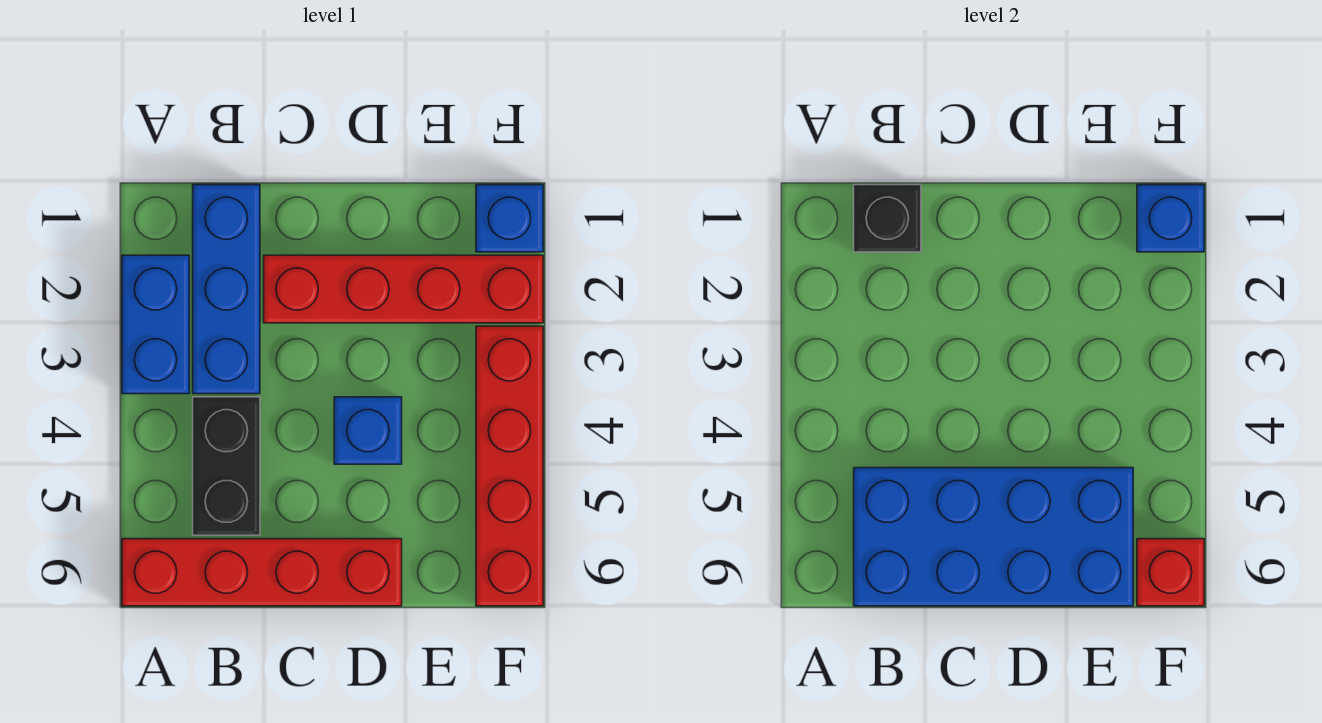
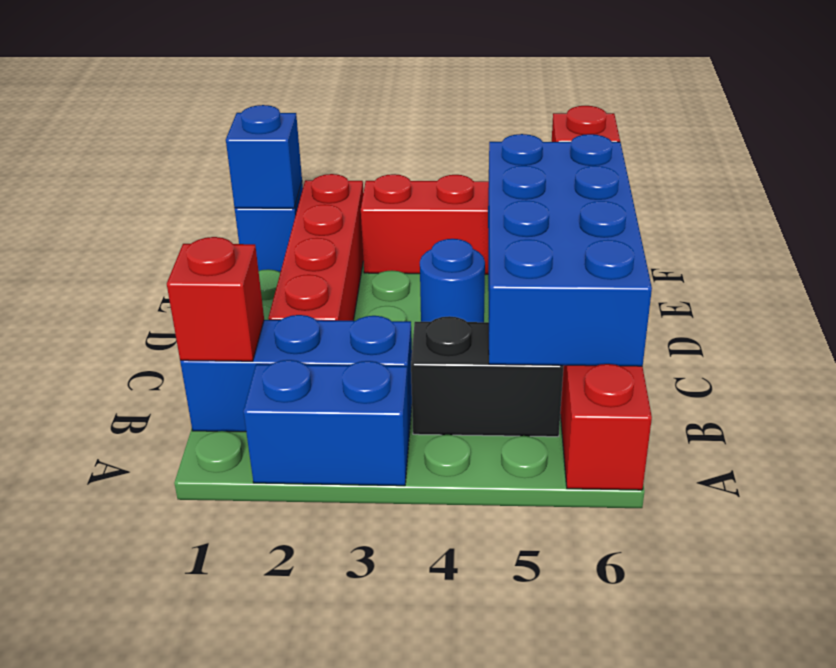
black 1x1 brick [854,185,921,252] -> red 1x1 brick [167,237,264,361]
blue 1x1 brick [334,397,402,464] -> blue 1x1 round brick [420,239,485,322]

